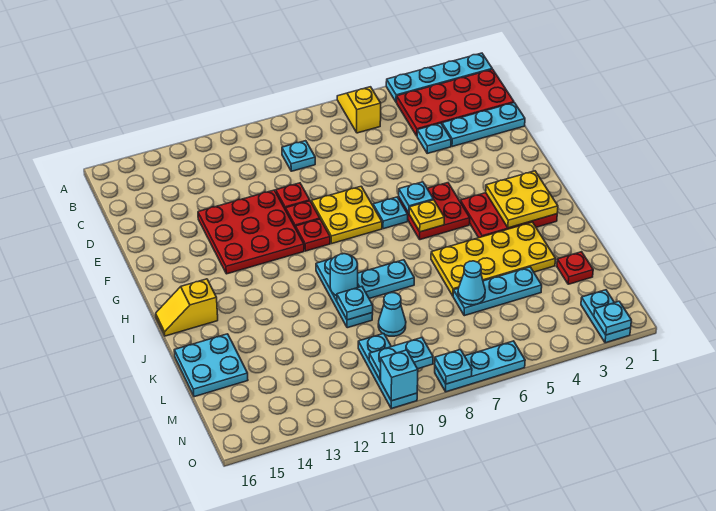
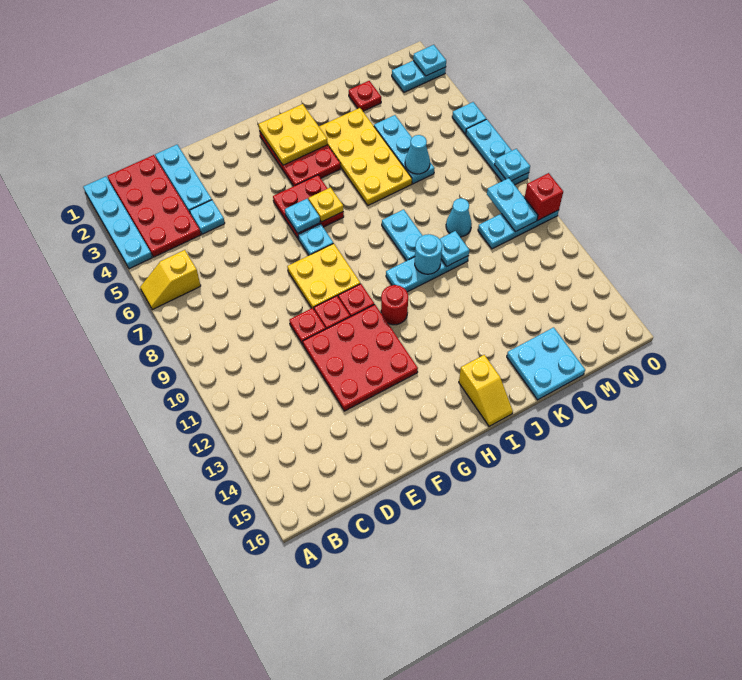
cyan 1x1 plate [282,141,315,171] -> cyan 1x1 plate moved to [452,102,486,134]
none -> red 1x1 round brick [381,285,408,325]
cyan 1x1 brick [381,350,418,401] -> red 1x1 brick [525,173,563,220]

